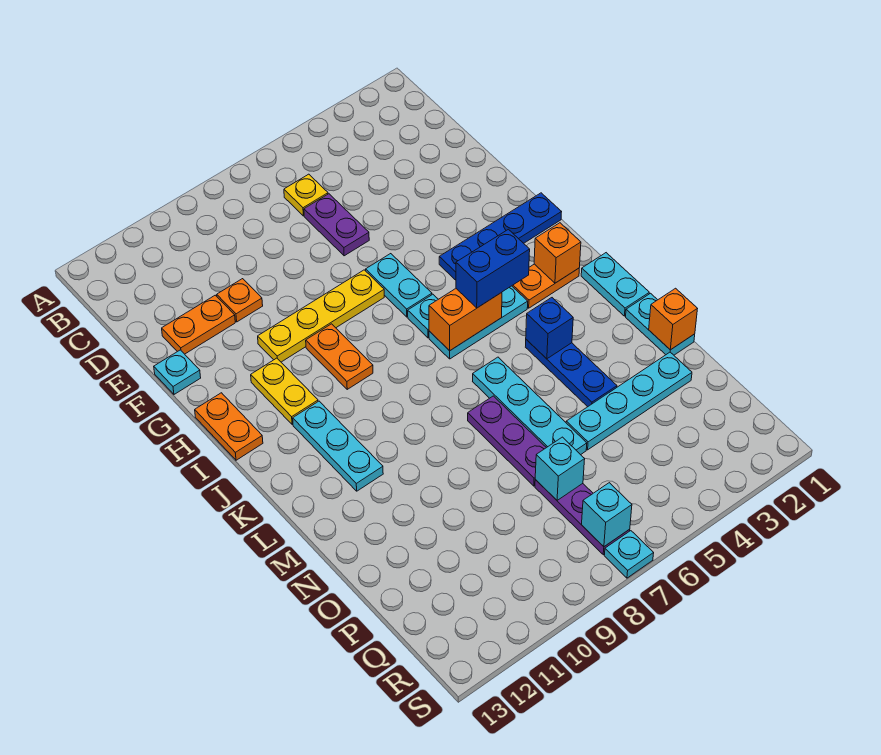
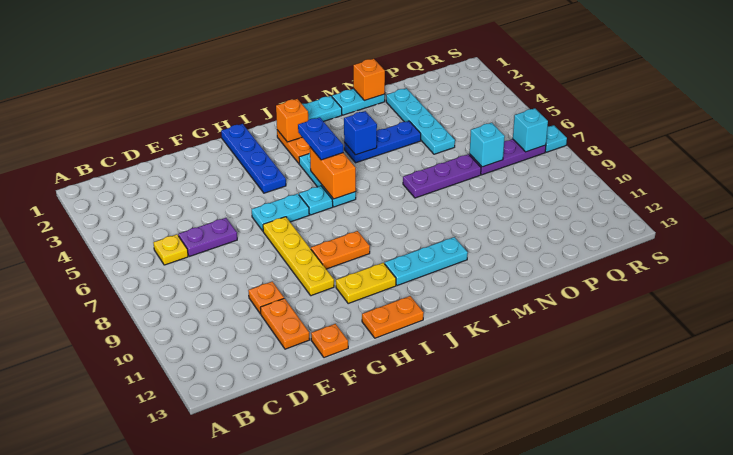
cyan 1x1 plate [154,350,201,394] -> orange 1x1 plate [311,324,348,358]
blue 1x2 brick [456,229,530,308] -> blue 1x2 plate [298,117,343,160]
cyan 1x4 plate [473,357,587,455] -> none

